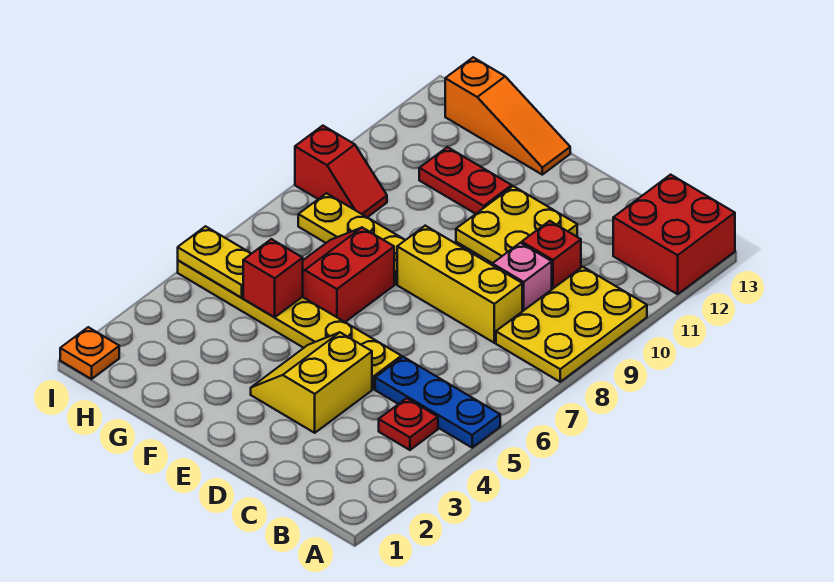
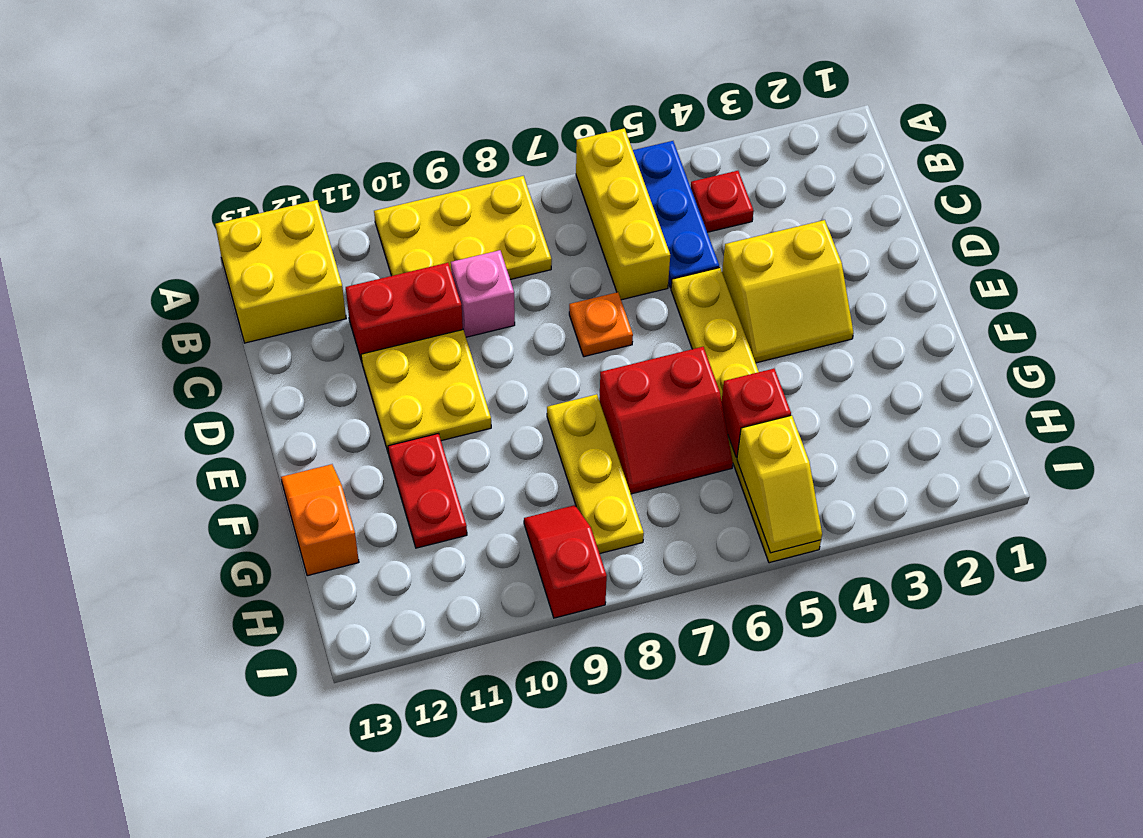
red 2x2 brick [613,175,735,294] -> yellow 2x2 brick [215,200,346,343]
yellow 1x3 brick [397,226,522,343] -> yellow 1x3 brick moved to [576,128,670,300]
red 1x1 brick [522,221,581,289] -> red 1x2 brick [346,263,463,362]
orange 1x3 slope [445,57,570,175] -> orange 1x2 slope [281,464,359,576]
yellow 1x2 plate [178,226,251,298] -> yellow 1x2 slope [737,415,822,553]
orange 1x1 plate [60,327,119,379] -> orange 1x1 plate moved to [569,292,633,357]

